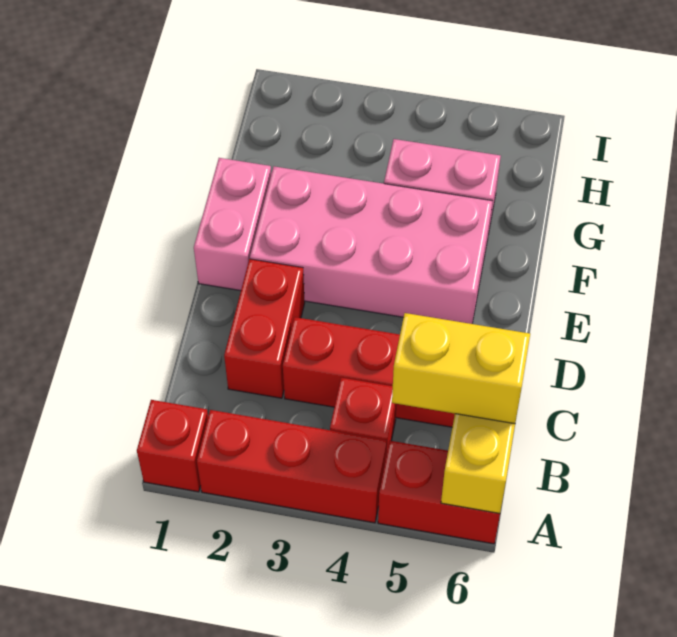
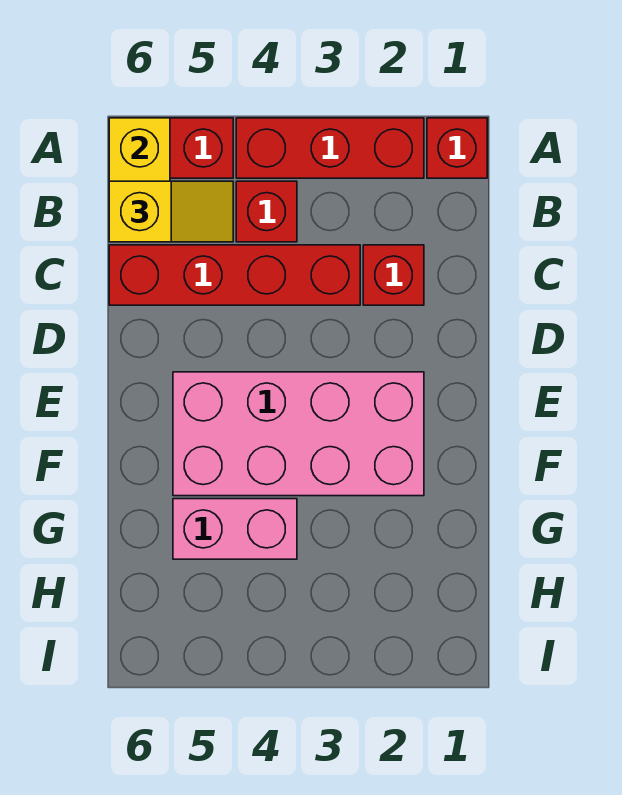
yellow 1x2 brick [392,313,530,424] -> yellow 1x2 slope [109,181,233,242]
red 1x2 brick [224,259,305,398] -> red 1x1 brick [363,245,424,305]
pink 1x2 brick [194,158,271,291] -> none

